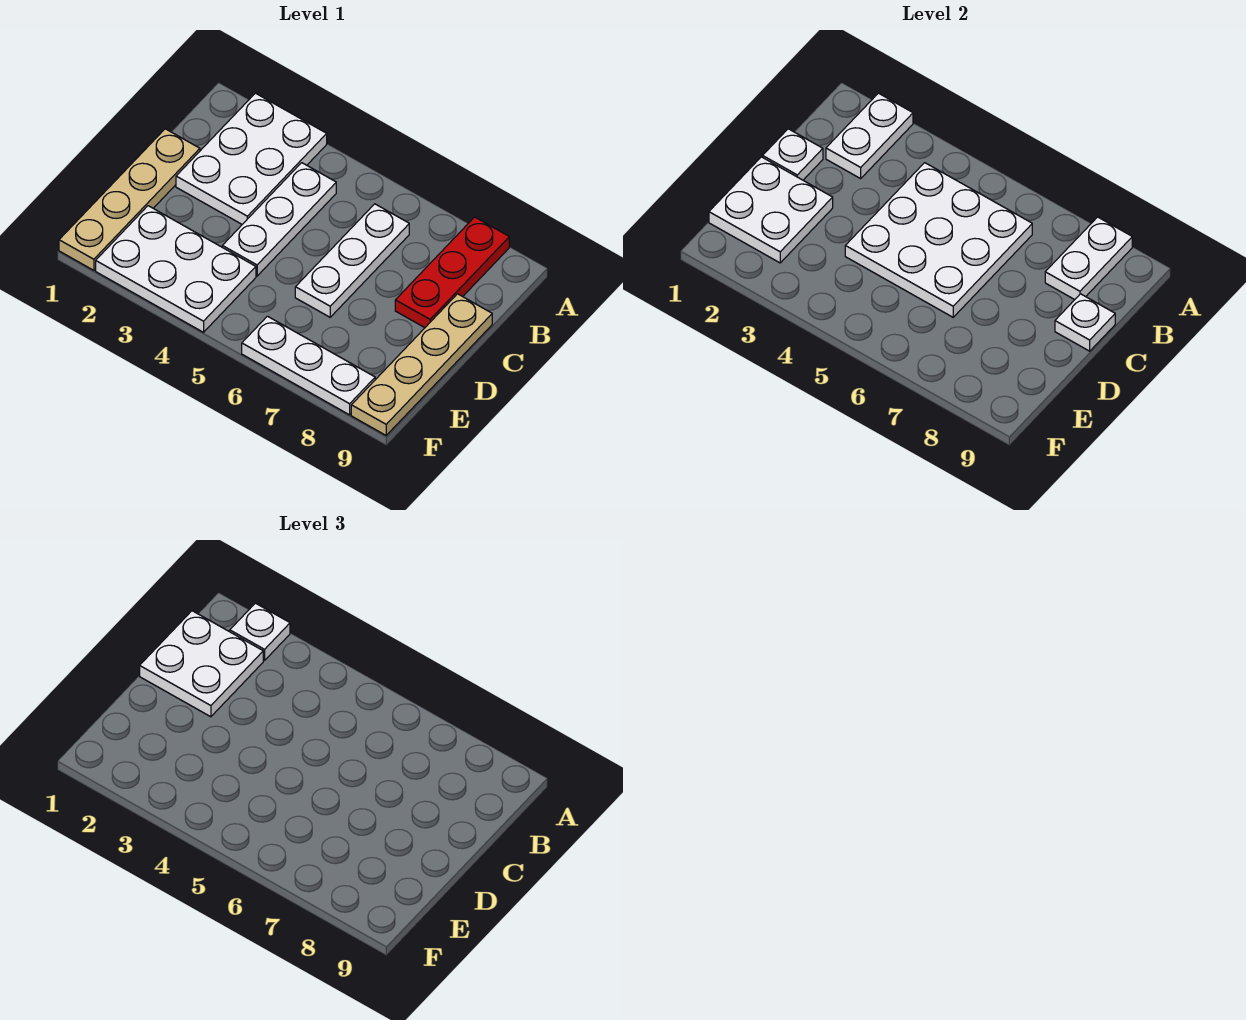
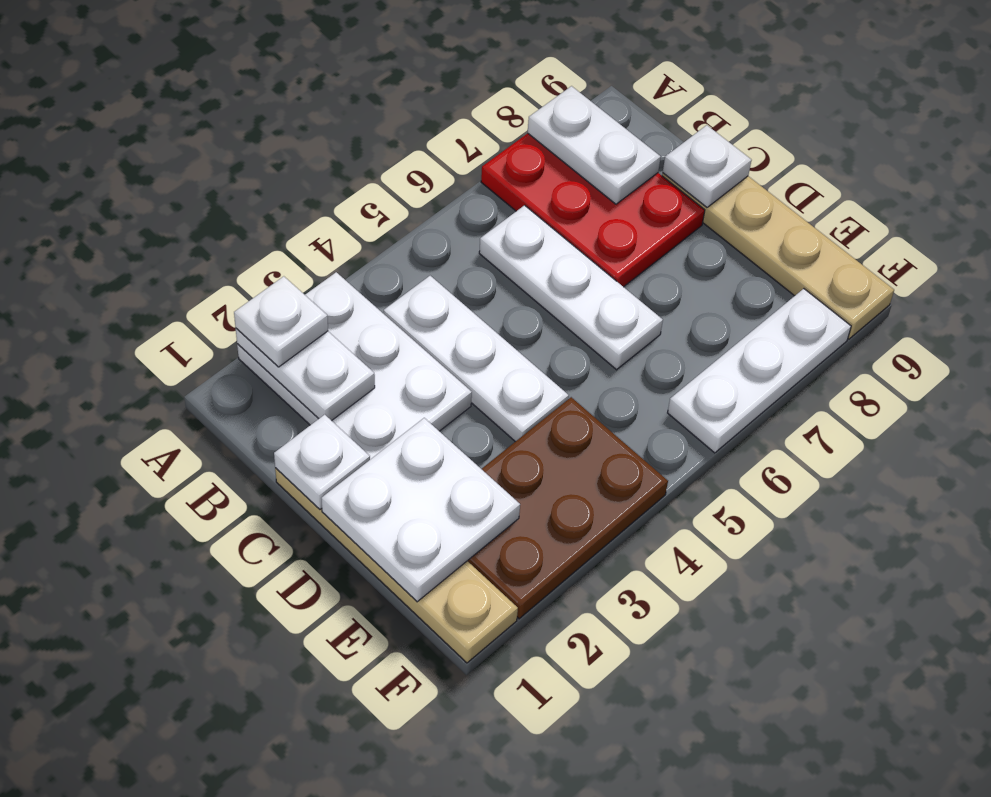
red 1x3 plate [395,217,509,328] -> red 2x3 plate [481,133,705,287]
white 2x2 plate [140,611,263,717] -> none
white 3x3 plate [845,163,1032,317] -> none
white 2x3 plate [96,206,256,332] -> brown 2x3 plate [468,397,668,619]

